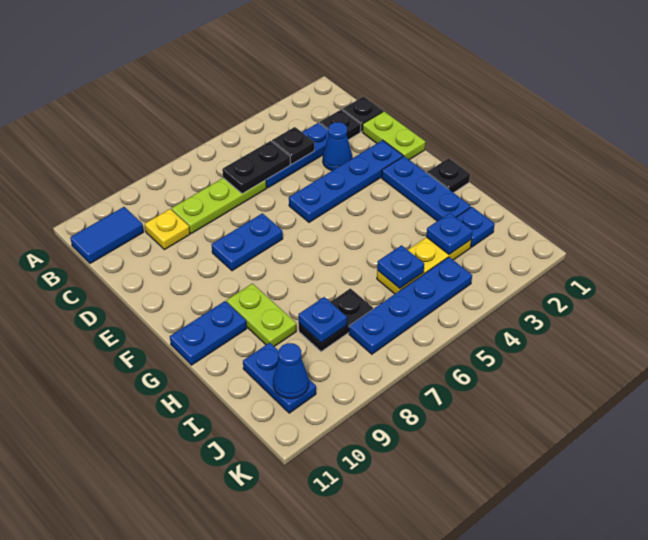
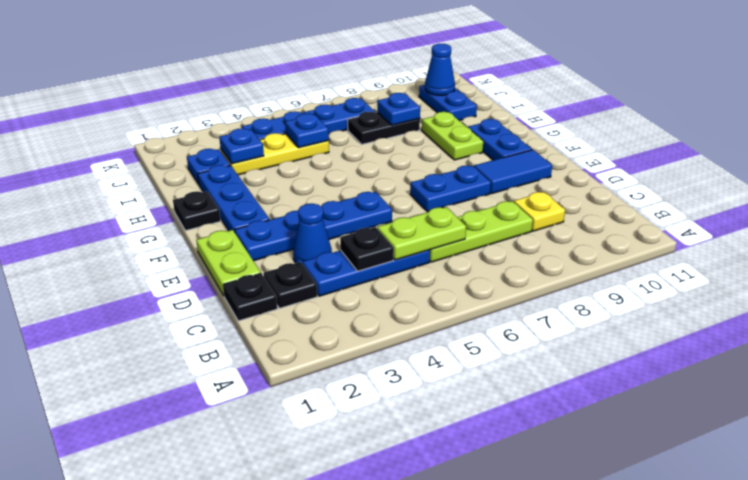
blue 1x2 tile [70,207,144,263] -> blue 1x2 tile moved to [474,150,552,193]
black 1x2 plate [222,141,290,194] -> lime 1x2 plate [377,207,466,260]
blue 1x2 plate [170,301,247,365] -> blue 1x2 plate turned to [468,119,532,160]

